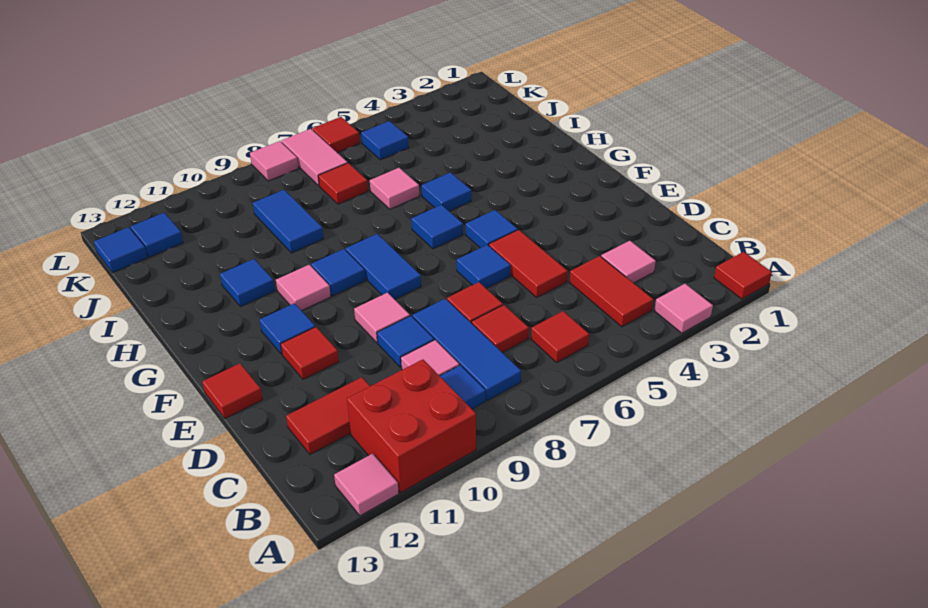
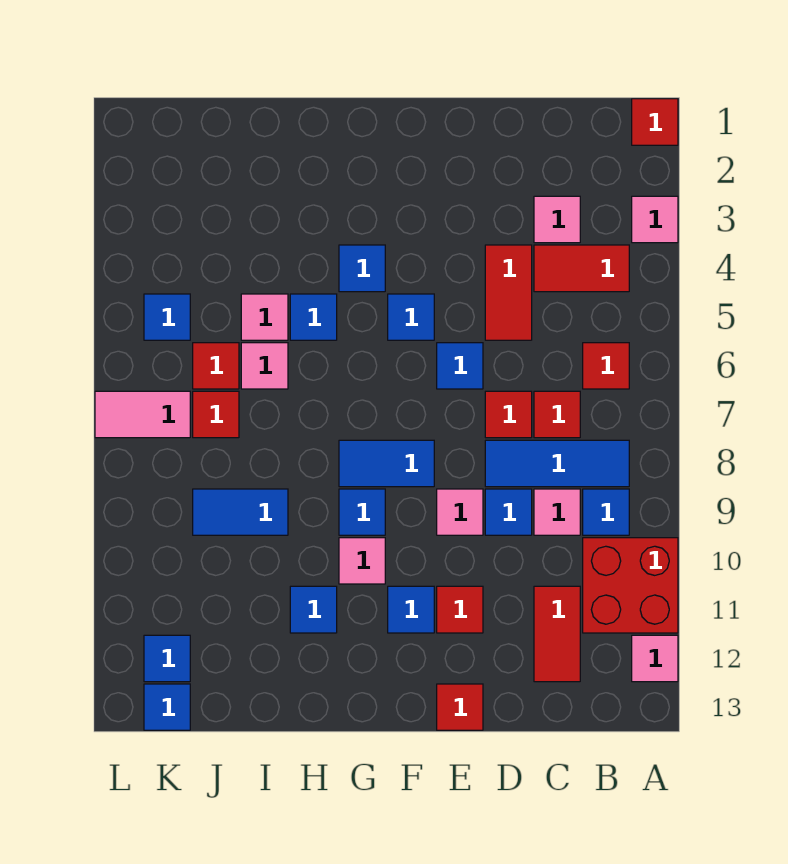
red 1x2 tile [489,230,568,297] -> red 1x2 tile turned to [485,245,532,340]
blue 1x1 tile [412,205,463,249] -> blue 1x1 tile moved to [339,245,385,292]
red 1x1 tile [312,117,360,153] -> red 1x1 tile moved to [193,343,239,389]
pink 1x1 tile [250,141,298,181] -> pink 1x1 tile moved to [241,294,288,340]

